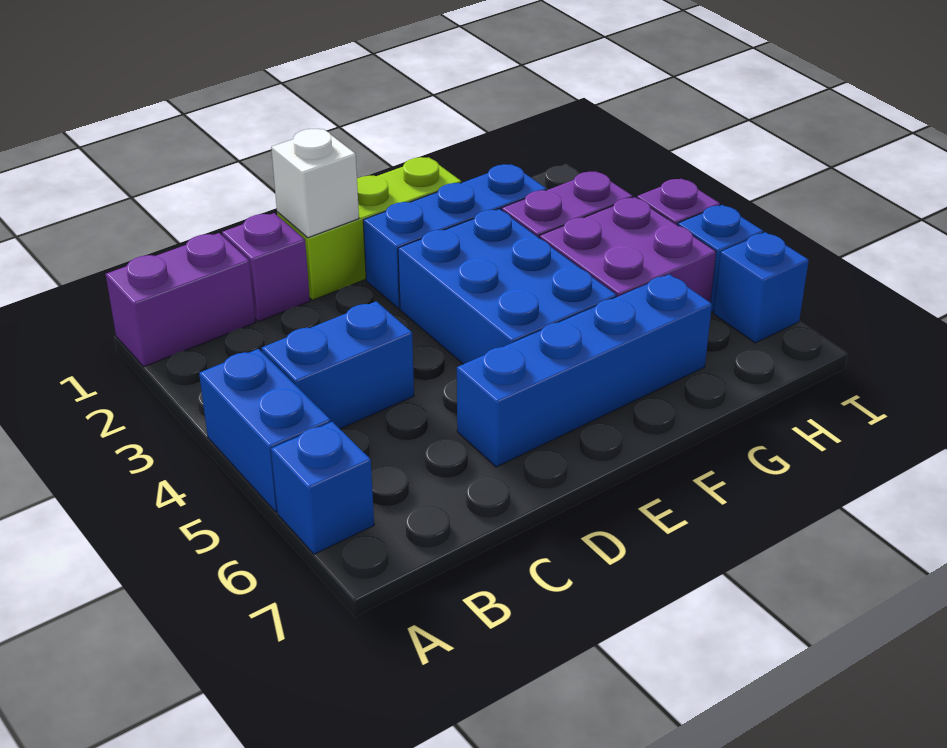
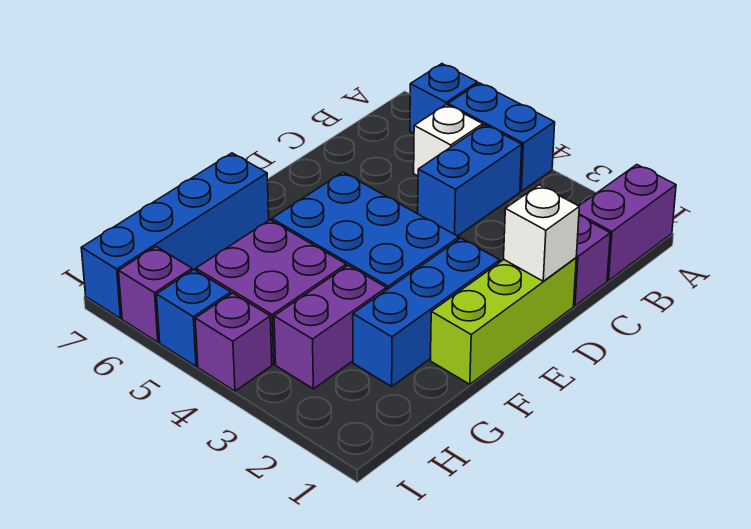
none -> white 1x1 brick [414,105,483,176]
blue 1x4 brick [457,274,712,467] -> blue 1x4 brick moved to [81,153,269,318]
blue 1x1 brick [714,232,809,343] -> purple 1x1 brick [119,247,192,342]

